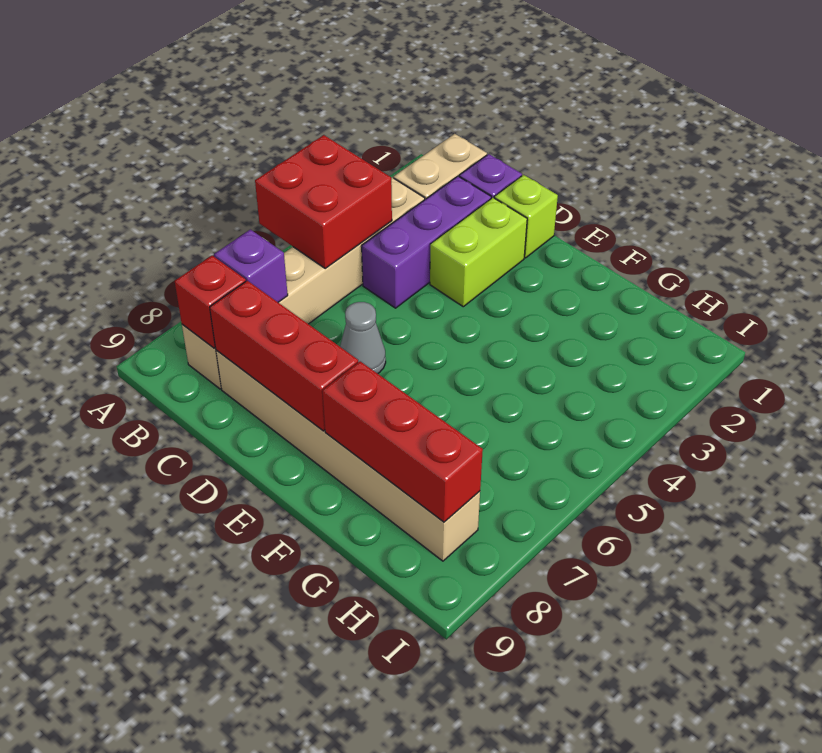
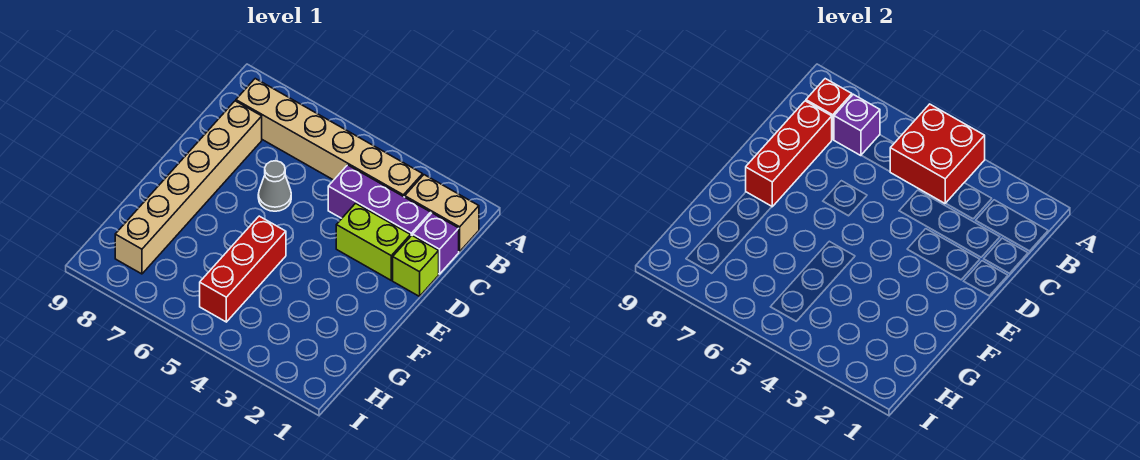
red 1x3 brick [322,361,483,522] -> red 1x3 brick moved to [200,216,286,322]

